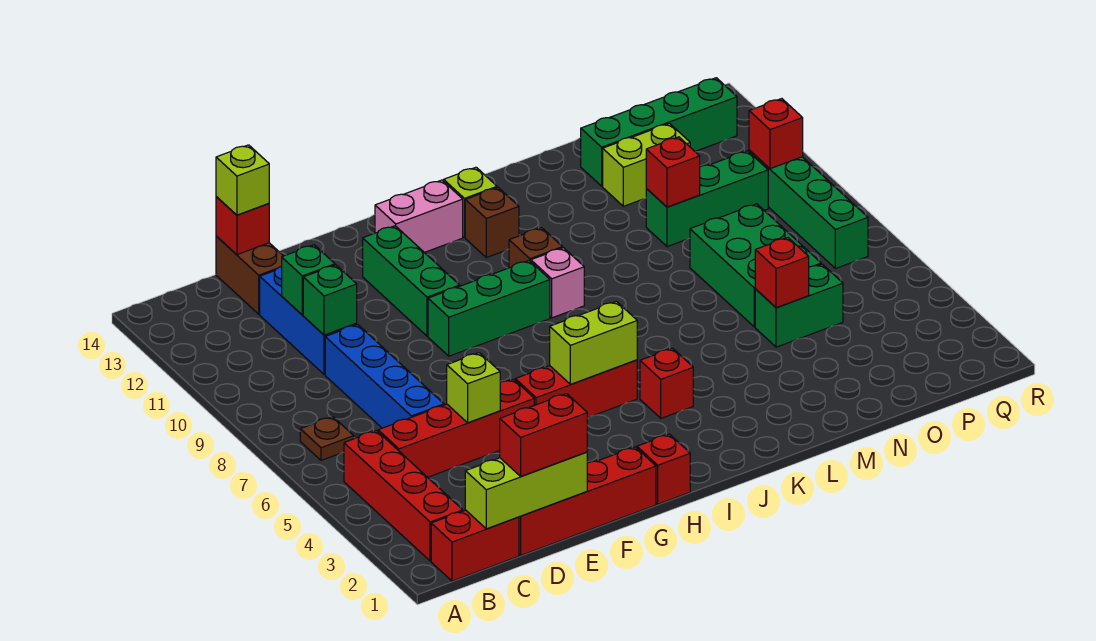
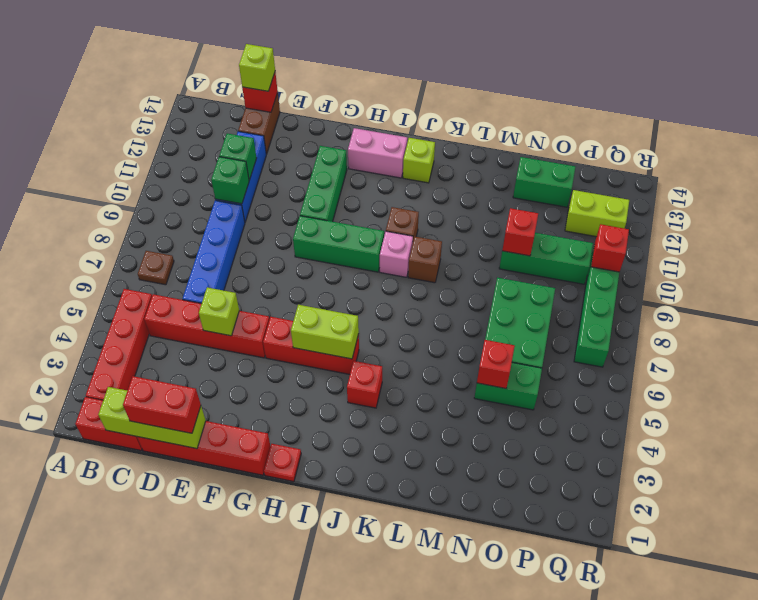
red 1x1 brick [637,434,690,504] -> red 1x1 plate [264,444,301,482]
brown 1x1 brick [465,188,519,257] -> brown 1x1 brick moved to [408,237,442,283]
lime 1x2 brick [603,123,690,206] -> lime 1x2 brick moved to [565,190,629,237]
green 1x4 brick [581,78,737,186] -> green 1x2 brick [513,157,575,207]

